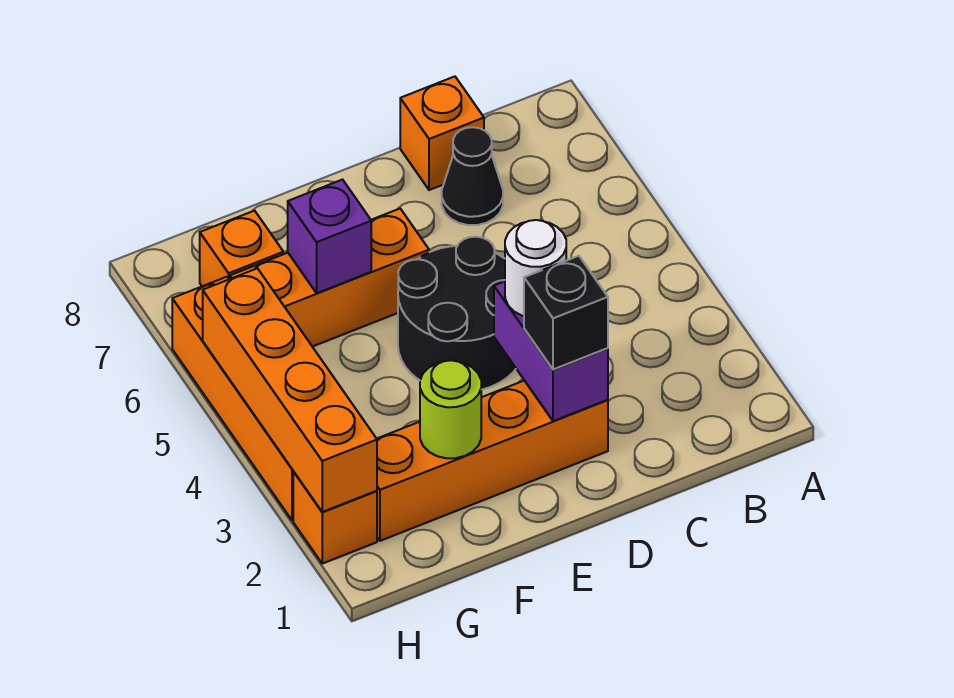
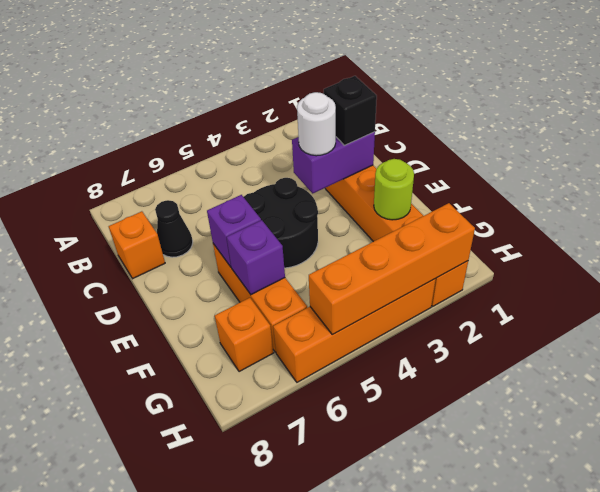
none -> purple 1x1 brick [207,195,261,267]

